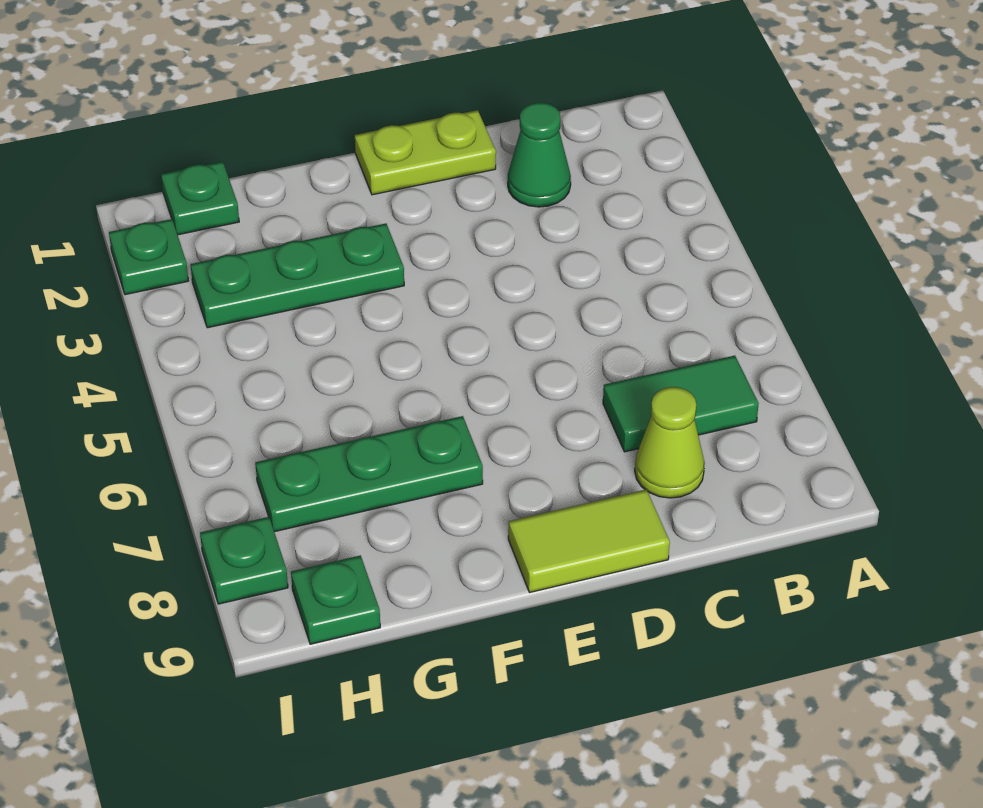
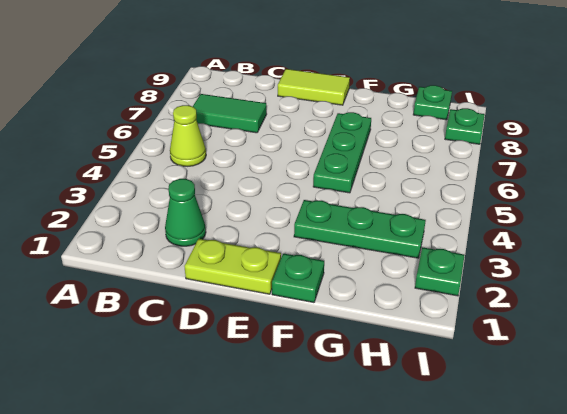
lime 1x1 cone [635,387,705,498] -> lime 1x1 cone moved to [170,105,206,166]
green 1x3 plate [255,416,483,532] -> green 1x3 plate turned to [313,112,371,193]
green 1x1 plate [161,161,239,235] -> green 1x1 plate moved to [272,254,324,303]

